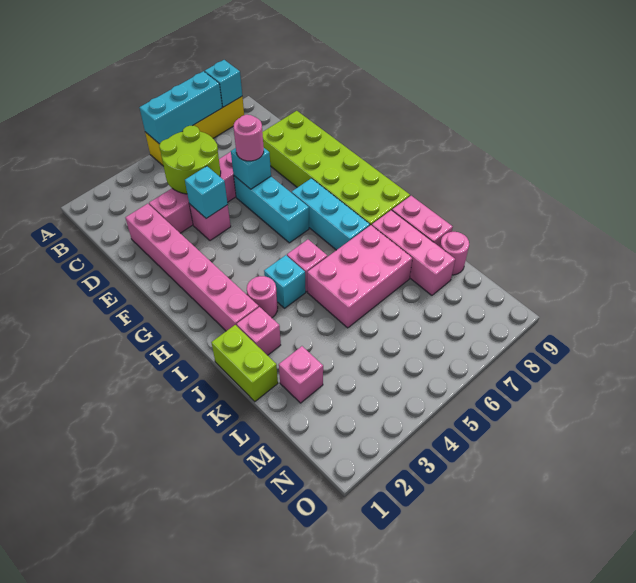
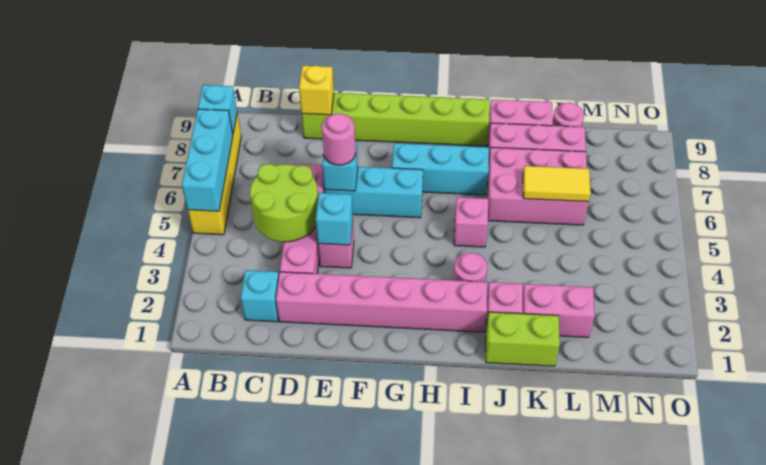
lime 2x6 brick [262,111,410,225] -> lime 1x6 brick [302,93,489,146]
none -> yellow 1x1 brick [299,66,334,115]
cyan 1x1 brick [264,255,306,308] -> cyan 1x1 brick moved to [241,270,279,322]
pink 2x3 brick [307,225,413,328] -> pink 2x3 brick turned to [488,147,589,225]
none -> yellow 1x2 tile [523,166,591,202]
pink 1x1 brick [279,346,323,403] -> pink 1x2 brick [523,284,595,337]

